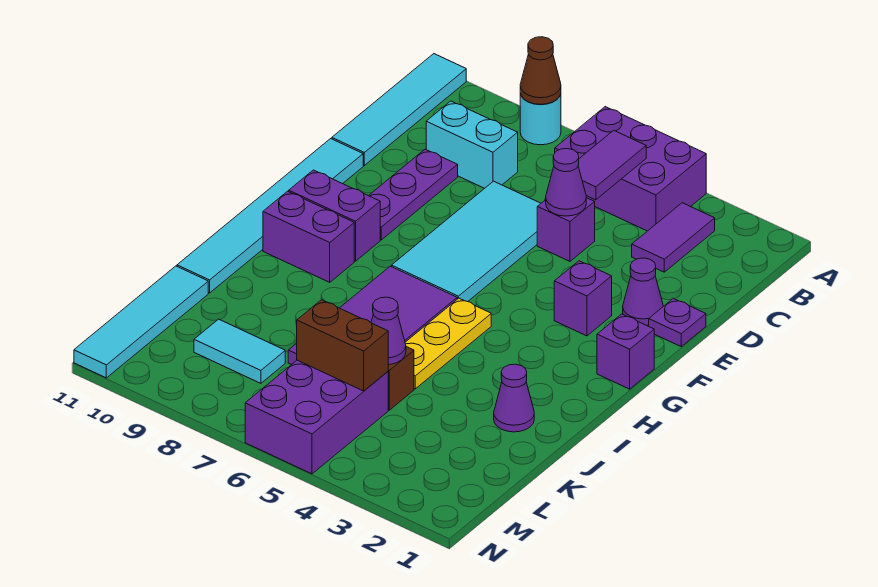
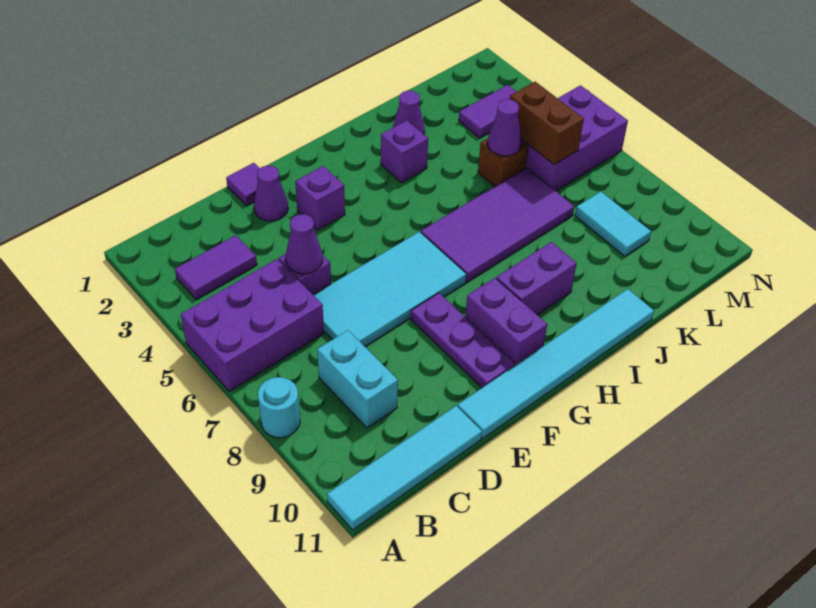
purple 2x3 brick [555,107,706,231] -> purple 2x3 brick turned to [181,259,324,391]
brown 1x1 cone [520,37,561,104] -> none
purple 1x2 tile [578,130,646,200] -> purple 1x2 tile moved to [459,85,517,138]
purple 1x3 plate [369,149,458,240] -> purple 1x3 plate turned to [411,293,515,388]
purple 1x1 plate [649,298,706,346] -> purple 1x1 tile [226,163,260,205]
purple 1x1 brick [597,314,654,389] -> purple 1x1 brick moved to [381,120,428,182]
yellow 1x3 plate [405,298,491,389] -> none
purple 1x2 brick [263,191,354,282] -> purple 1x2 brick turned to [496,242,577,315]
cyan 1x4 tile [74,266,208,378] -> none

